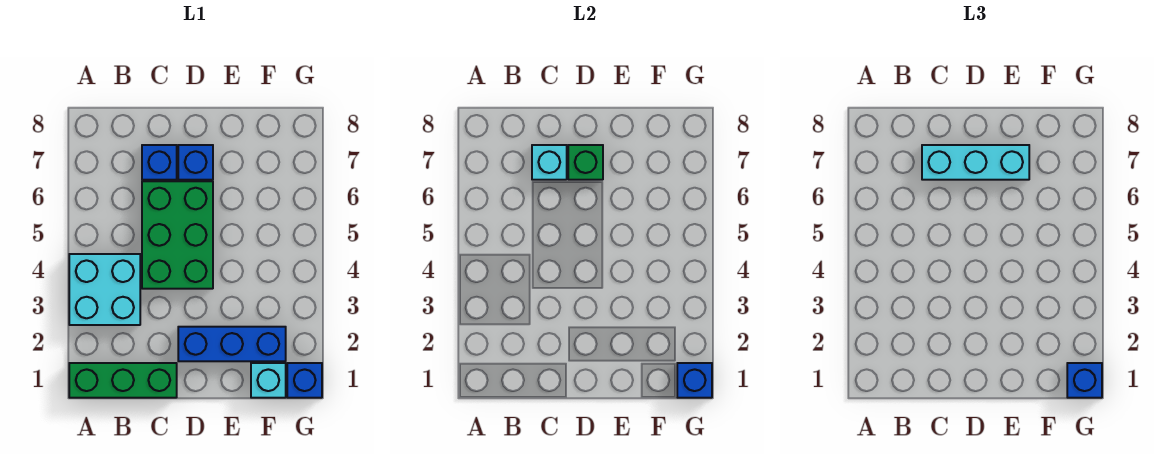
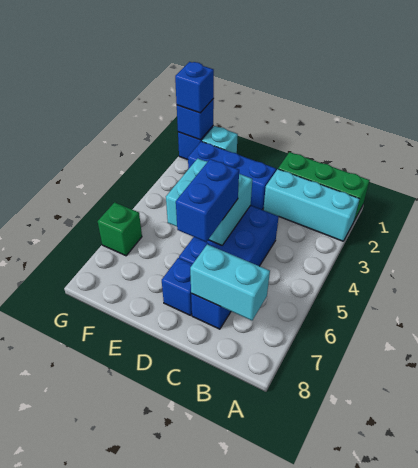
cyan 2x2 brick [69,254,140,325] -> cyan 2x2 brick moved to [166,159,252,245]
green 2x3 brick [142,181,213,289] -> blue 2x3 brick [179,205,279,266]
cyan 1x1 brick [532,145,567,180] -> cyan 1x2 brick [190,244,270,320]
cyan 1x3 brick [922,145,1029,180] -> cyan 1x3 brick moved to [263,169,360,241]
none -> blue 1x2 brick [176,159,239,242]
green 1x1 brick [568,145,603,180] -> green 1x1 brick moved to [98,202,142,256]

